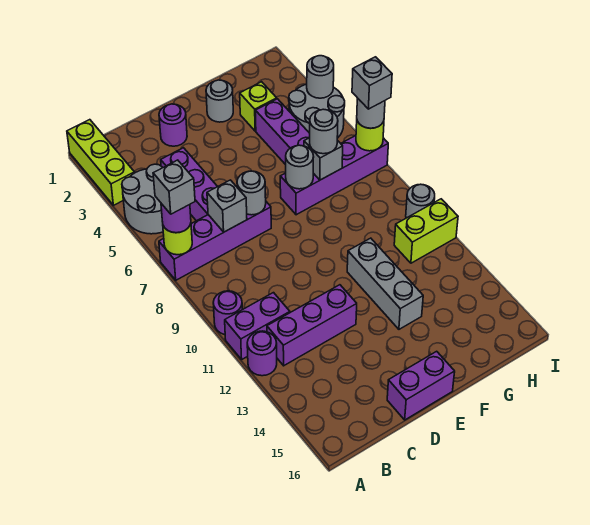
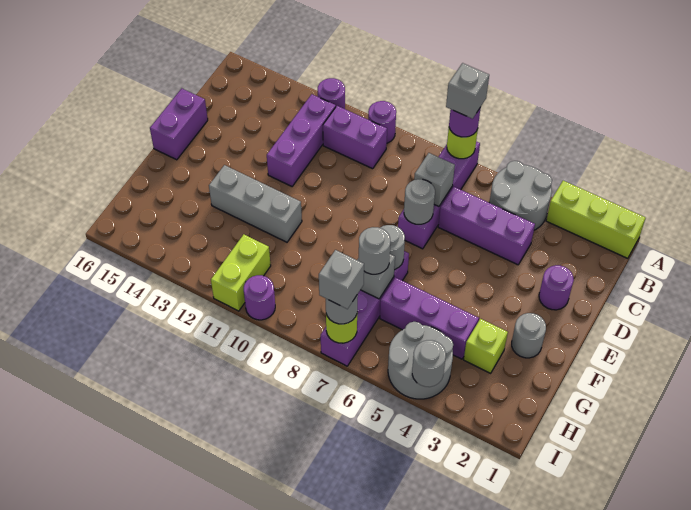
purple 1x2 brick [225,293,290,359] -> purple 1x2 brick turned to [323,106,387,169]
grey 1x1 round brick [406,184,435,218] -> purple 1x1 round brick [244,275,275,320]

